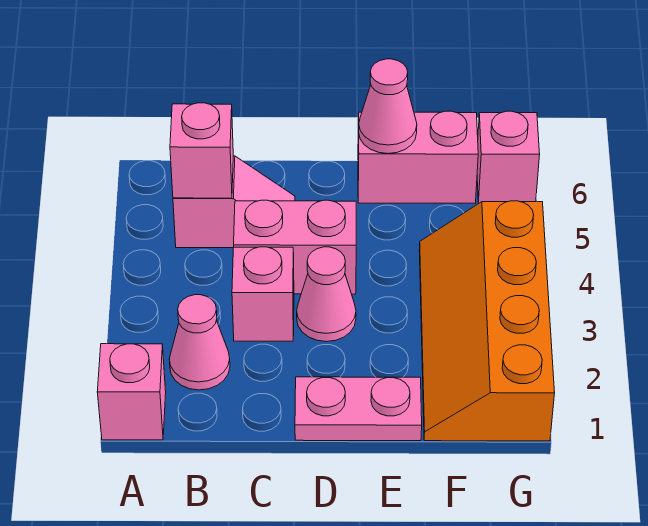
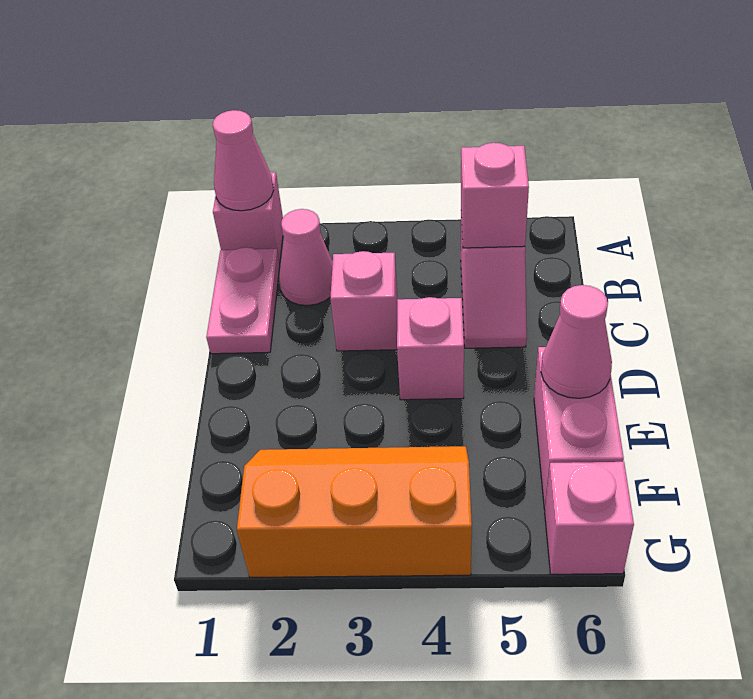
pink 1x2 brick [234,200,356,294] -> pink 1x1 brick [397,297,464,400]
pink 1x2 plate [295,377,422,441] -> pink 1x2 plate moved to [206,247,280,354]
pink 1x1 cone [297,247,356,342] -> pink 1x1 cone moved to [213,110,274,211]
orange 2x4 slope [419,201,555,441] -> orange 2x3 slope [237,446,472,578]

